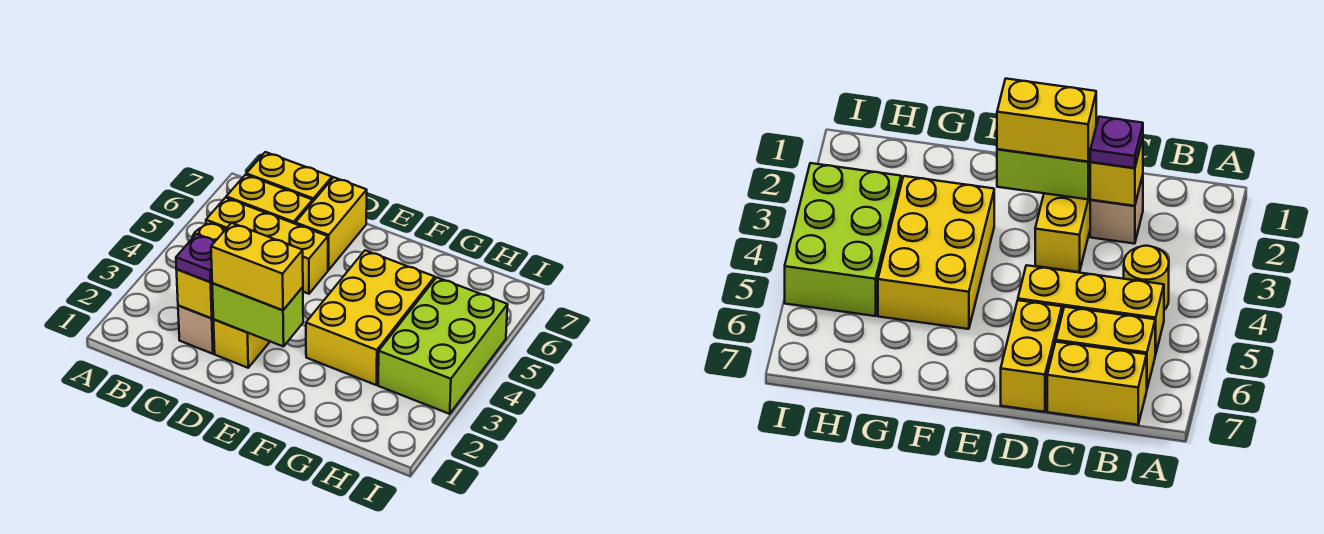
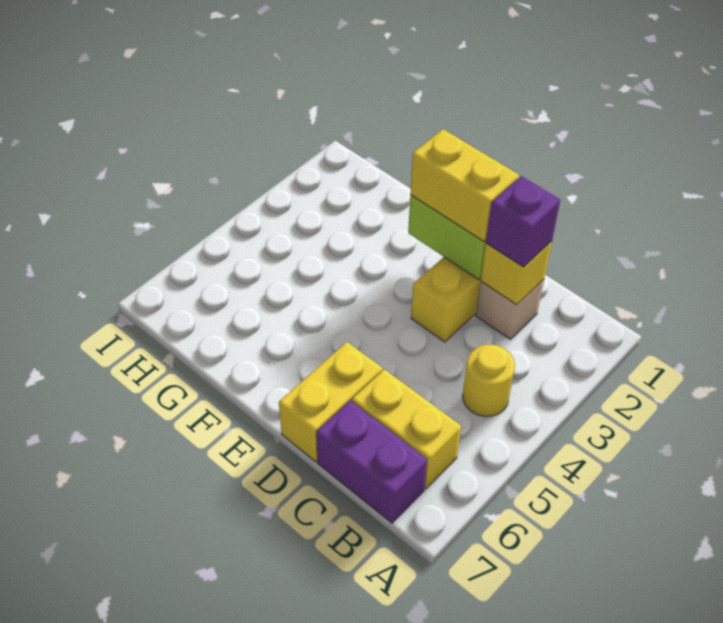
yellow 1x3 brick [206,198,328,294] -> none
yellow 1x2 brick [246,152,332,201] -> purple 1x2 brick [316,401,427,523]
purple 1x1 plate [176,234,215,282] -> purple 1x1 brick [486,176,560,267]
yellow 2x3 brick [306,250,435,385] -> none
lime 2x3 brick [378,277,508,414] -> none

